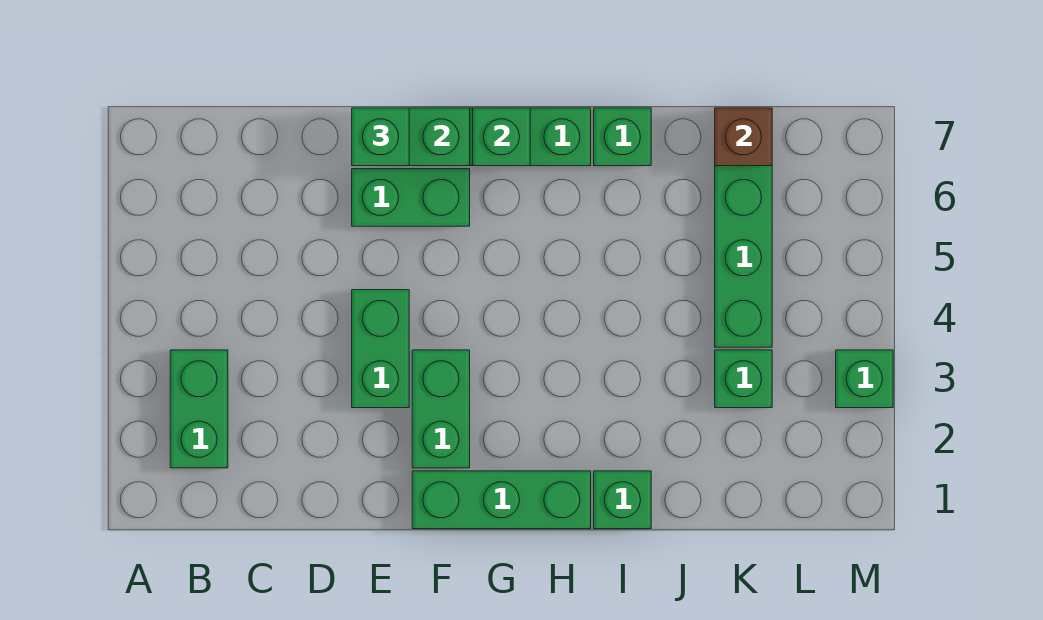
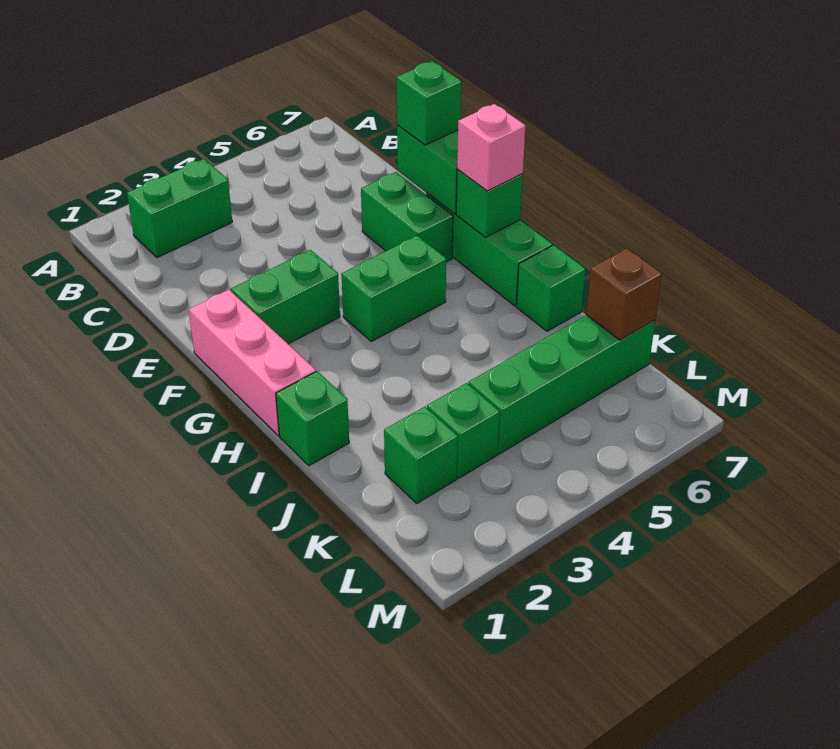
green 1x2 brick [352,290,409,408] -> green 1x2 brick moved to [341,235,446,341]
green 1x3 brick [412,471,591,529] -> pink 1x3 brick [189,290,316,436]
none -> pink 1x1 brick [457,104,526,191]
green 1x1 brick [836,350,893,408] -> green 1x1 brick moved to [384,407,458,503]

